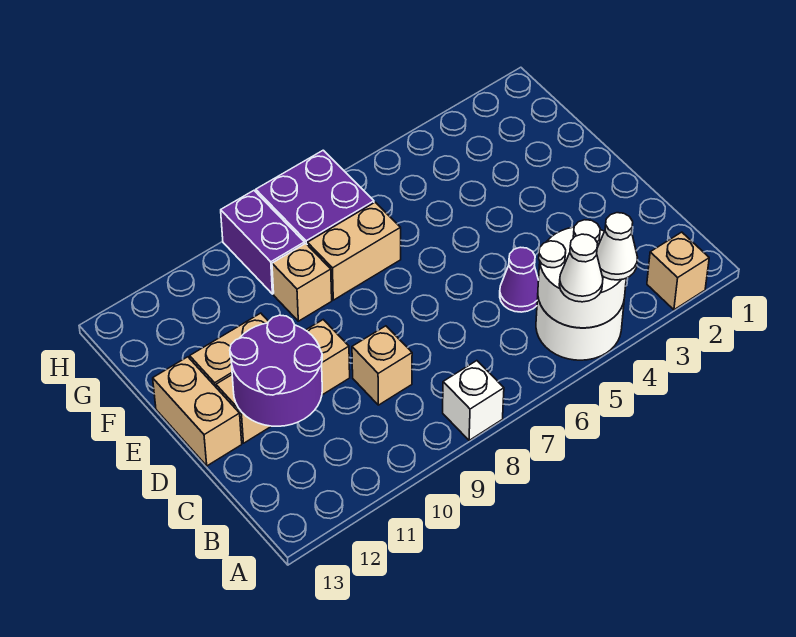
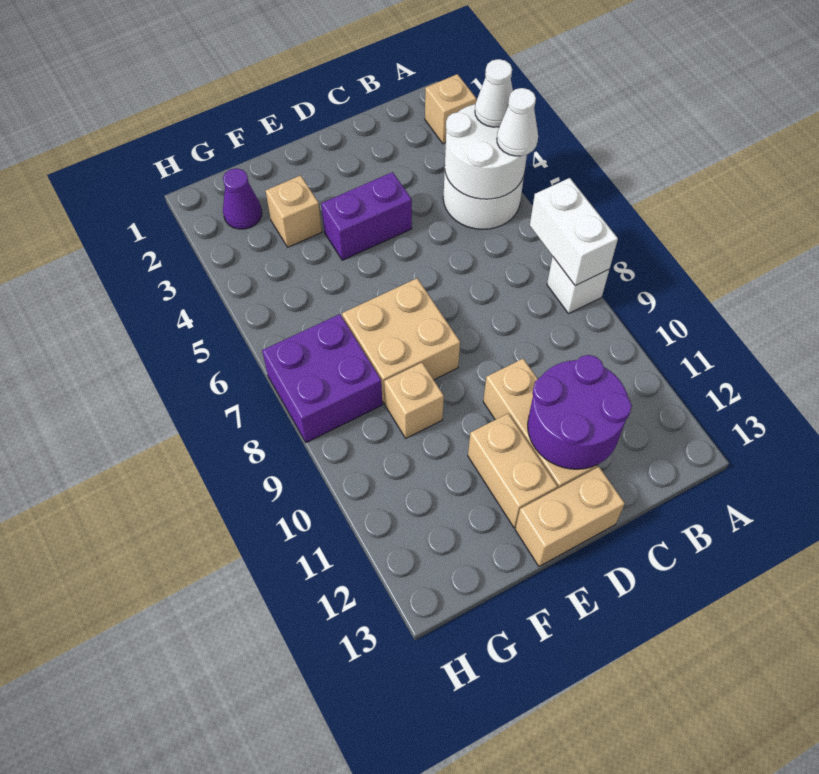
none -> white 1x2 brick [530,178,618,286]
purple 1x1 cone [500,247,539,312] -> purple 1x1 cone moved to [223,168,262,229]
tan 1x1 brick [352,326,412,405] -> tan 1x1 brick moved to [266,175,322,247]
tan 1x2 brick [307,202,401,300] -> tan 2x2 brick [342,278,460,404]
purple 1x2 brick [221,191,305,294] -> purple 1x2 brick moved to [321,172,412,260]

